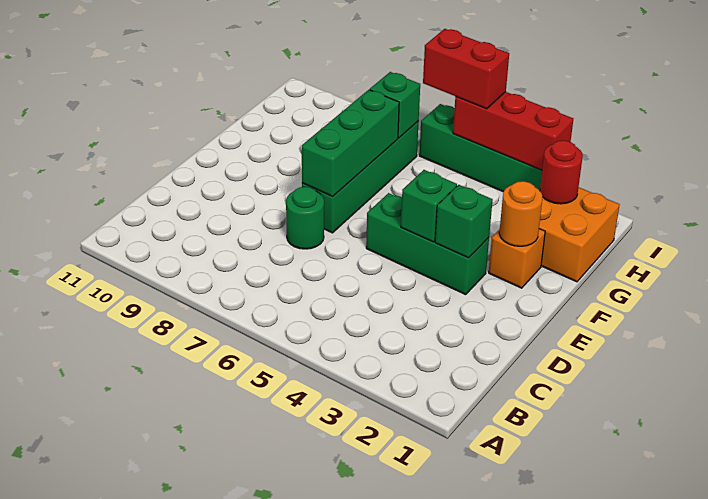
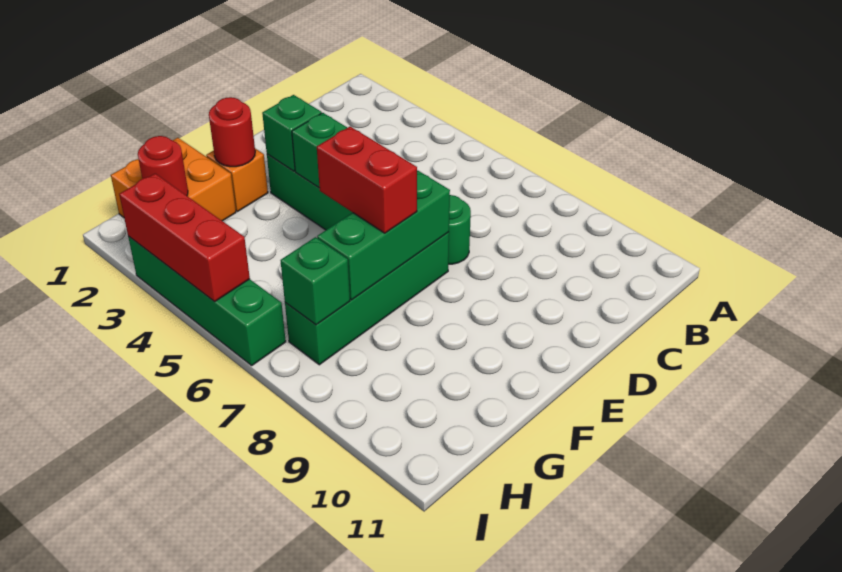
orange 1x1 round brick [499,181,543,246] -> red 1x1 round brick [209,97,255,167]
red 1x2 brick [423,29,509,109] -> red 1x2 brick moved to [317,127,417,233]

